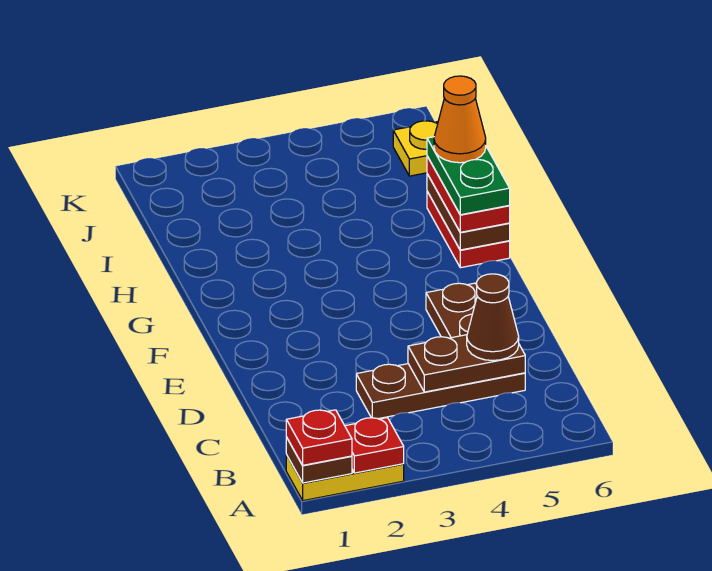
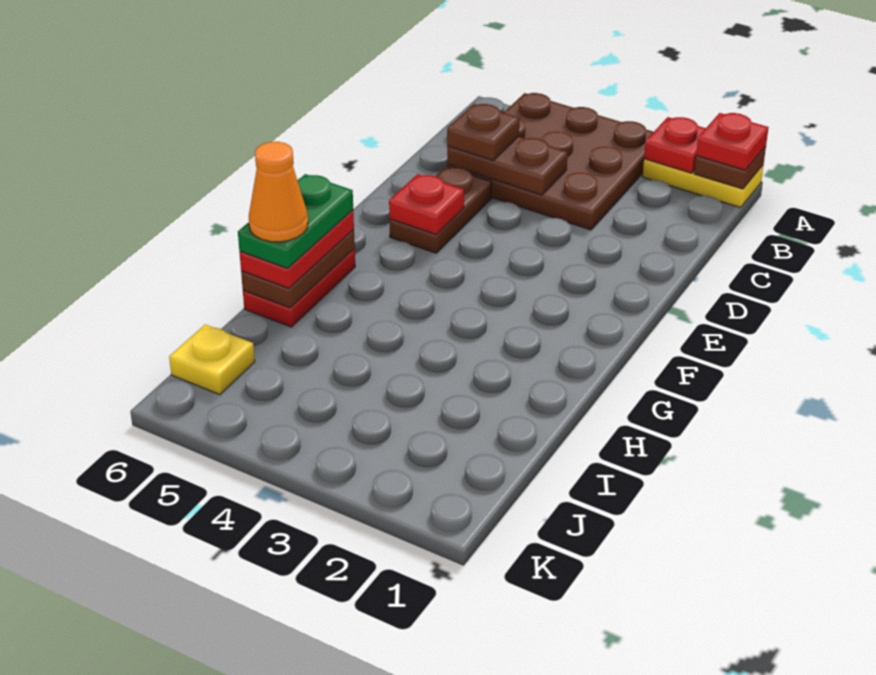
brown 1x3 plate [356,364,525,419] -> brown 3x3 plate [447,93,653,230]
brown 1x1 cone [467,274,519,361] -> brown 1x1 plate [447,104,519,160]
none -> red 1x1 plate [389,174,464,235]

